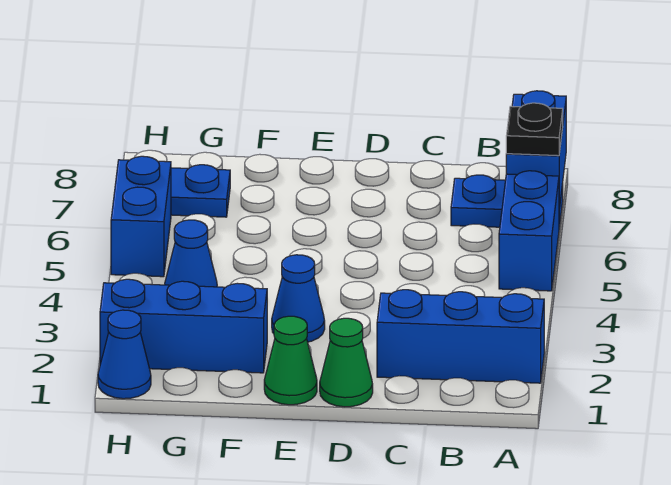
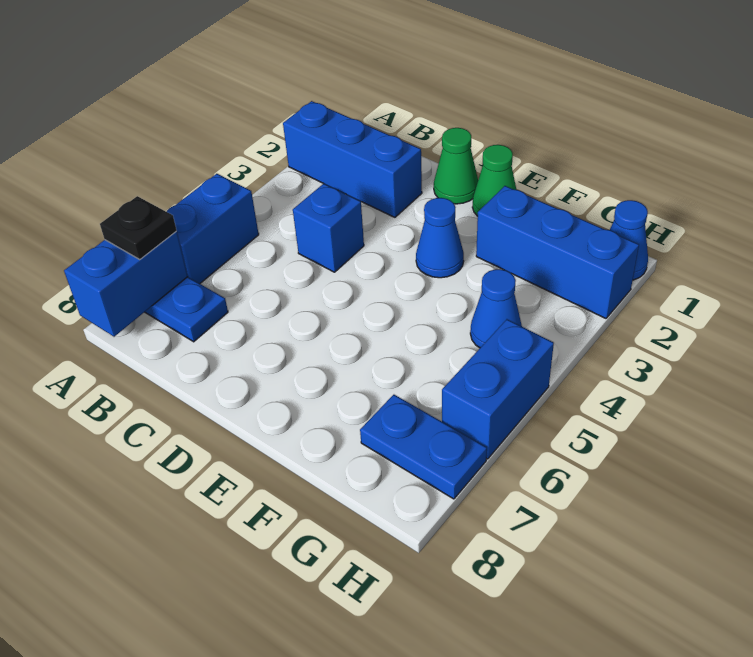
none -> blue 1x1 brick [293,184,364,272]

